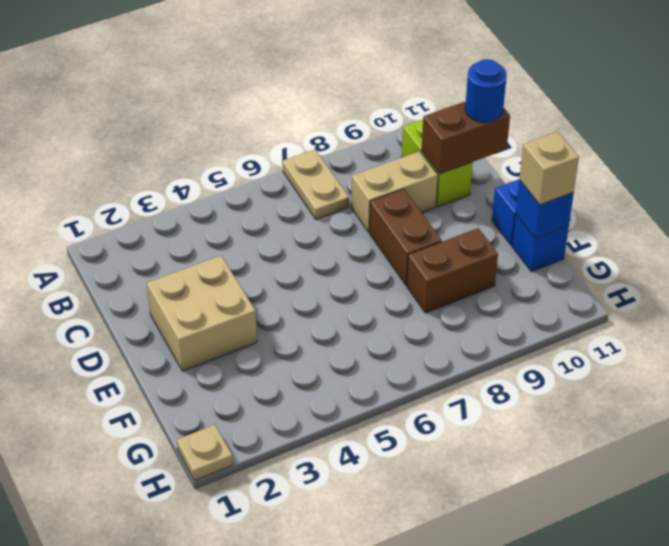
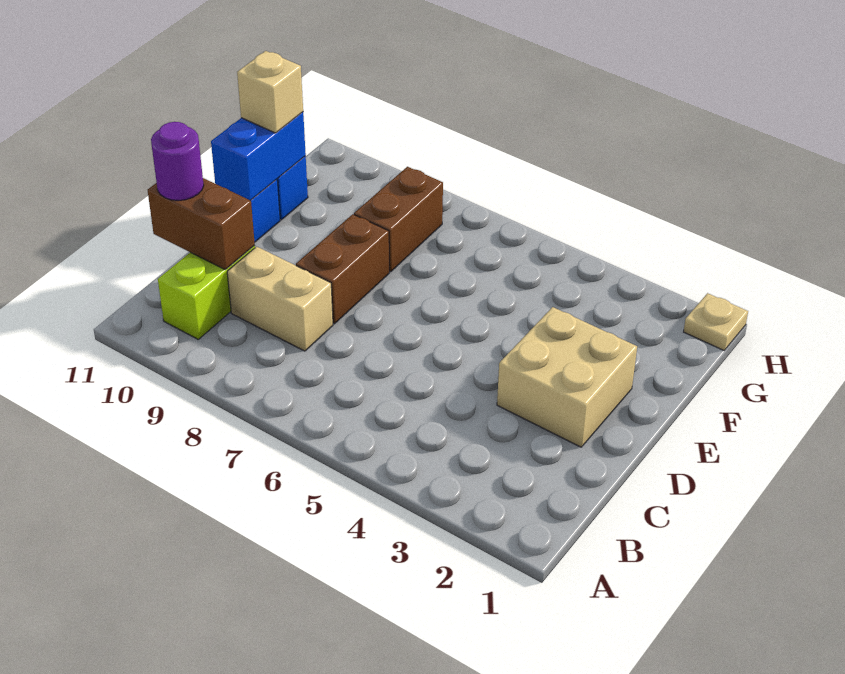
tan 1x2 plate [282,149,349,219] -> none
blue 1x1 round brick [465,59,507,122] -> purple 1x1 round brick [151,122,204,201]
brown 1x2 brick [407,228,498,313] -> brown 1x2 brick turned to [354,167,443,272]
blue 1x1 brick [516,180,574,239] -> blue 1x2 brick [211,112,306,200]

